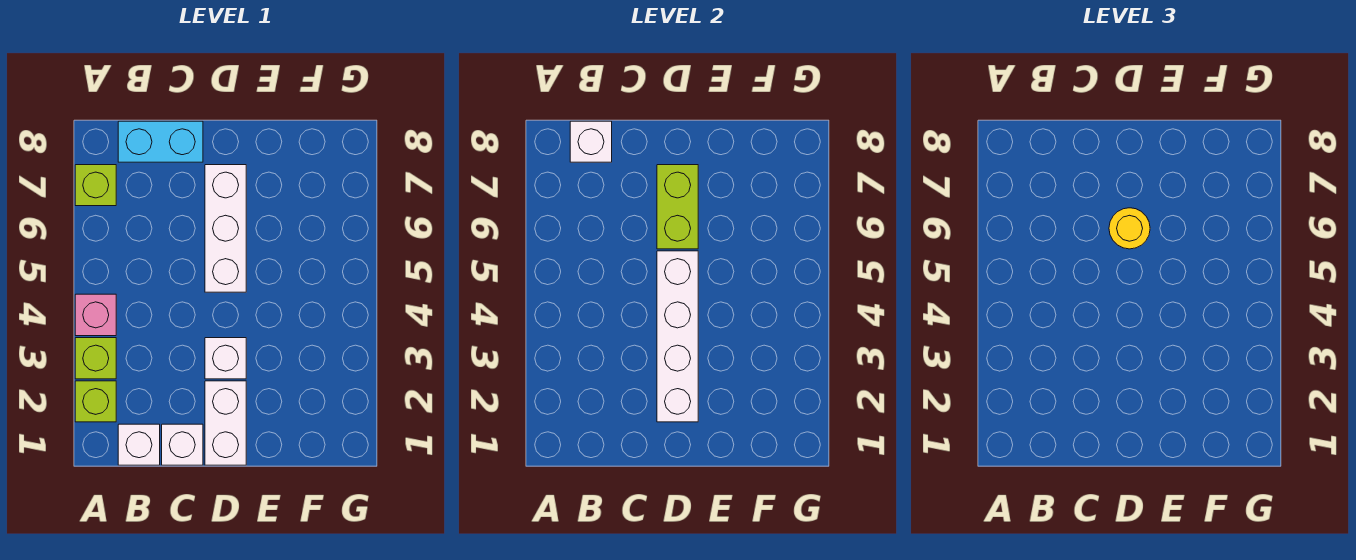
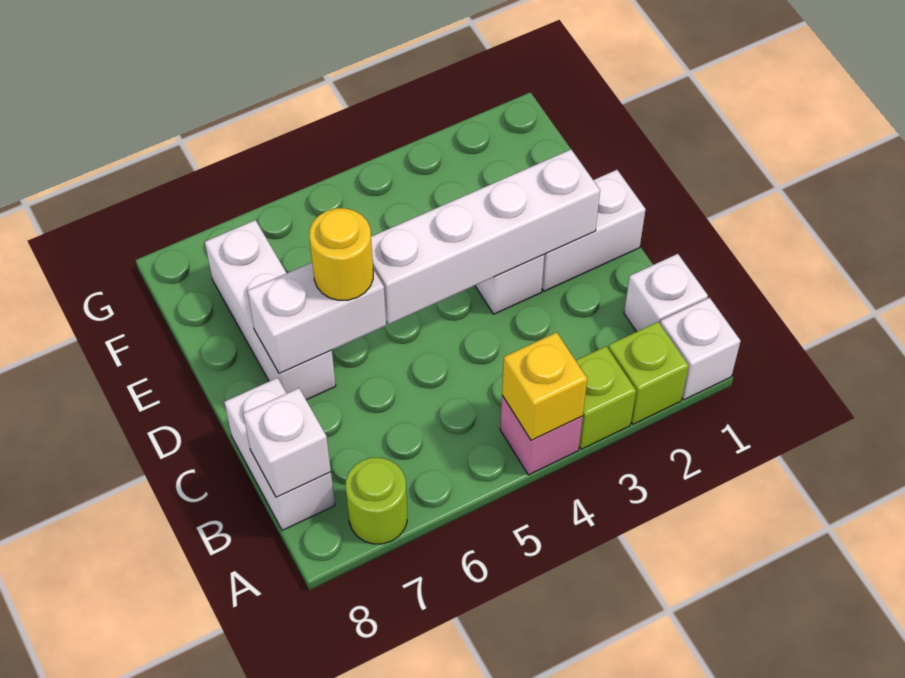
none -> yellow 1x1 brick [502,332,587,440]
lime 1x1 brick [75,165,116,206] -> lime 1x1 round brick [346,458,407,544]
cyan 1x2 brick [118,121,203,162] -> white 1x2 brick [224,378,335,531]
white 1x1 brick [162,424,203,465] -> white 1x1 brick moved to [660,298,741,400]
white 1x3 brick [205,165,246,292] -> white 1x3 brick turned to [205,220,336,400]
lime 1x2 brick [657,165,698,249] -> white 1x2 brick [248,263,386,374]

